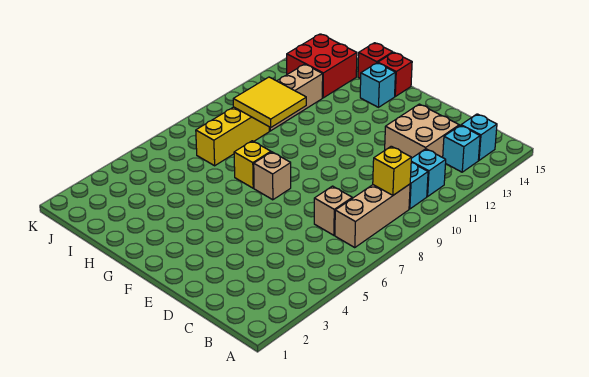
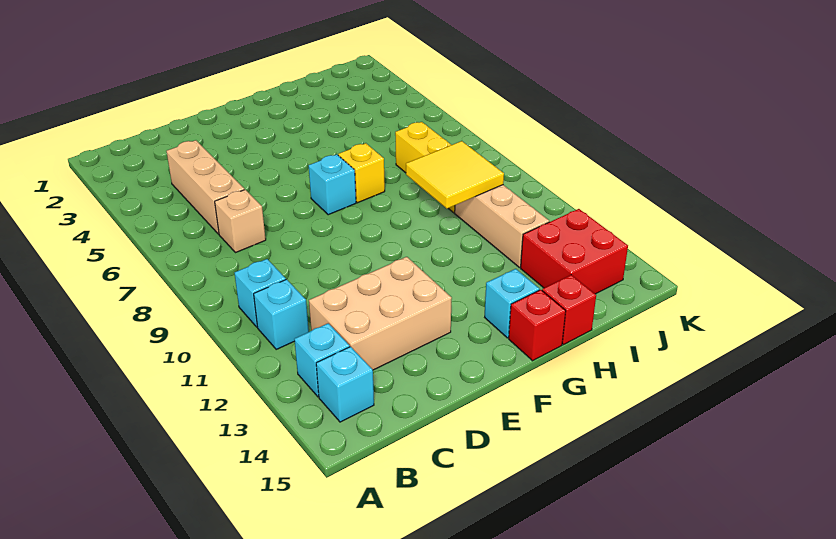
tan 1x3 brick [335,184,410,248] -> tan 1x3 brick moved to [166,140,244,234]
yellow 1x1 brick [373,146,411,195] -> none
tan 2x2 brick [385,104,459,158] -> tan 2x3 brick [309,257,452,370]
tan 1x1 brick [254,152,291,200] -> cyan 1x1 brick [309,154,356,215]

